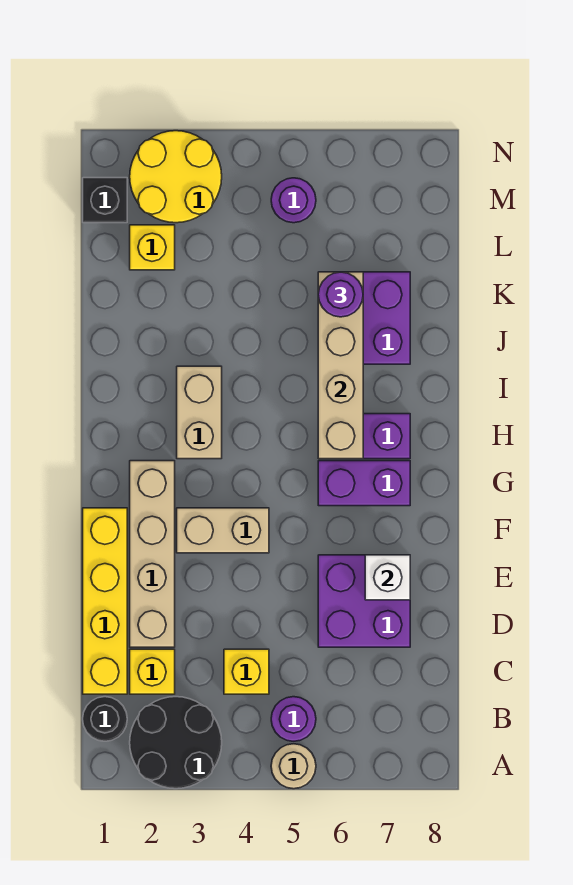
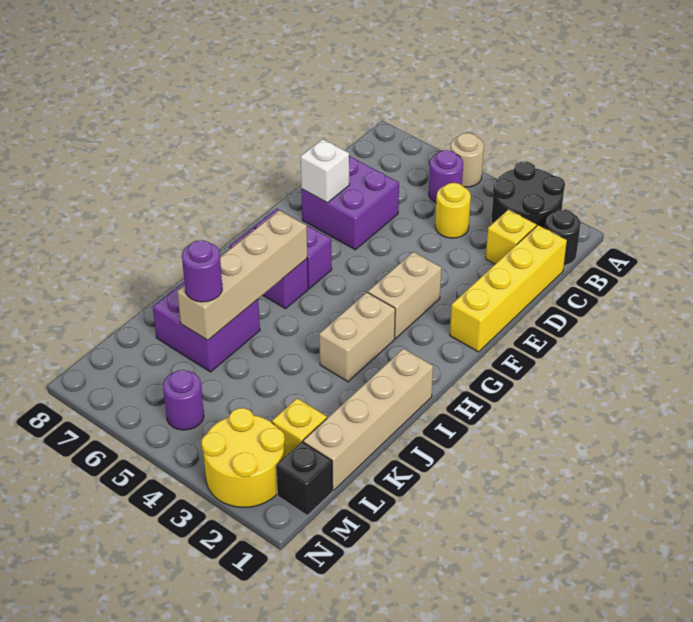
yellow 1x1 brick [224,649,269,694] -> yellow 1x1 round brick [435,183,471,238]
tan 1x4 brick [130,461,175,647] -> tan 1x4 brick moved to [303,349,433,490]
tan 1x2 brick [177,508,269,553] -> tan 1x2 brick turned to [368,252,441,339]

